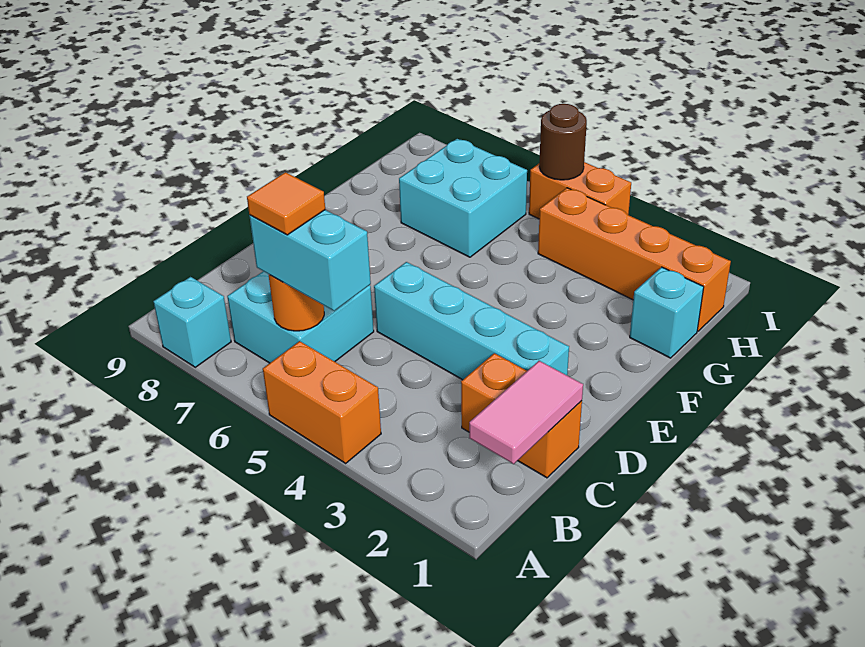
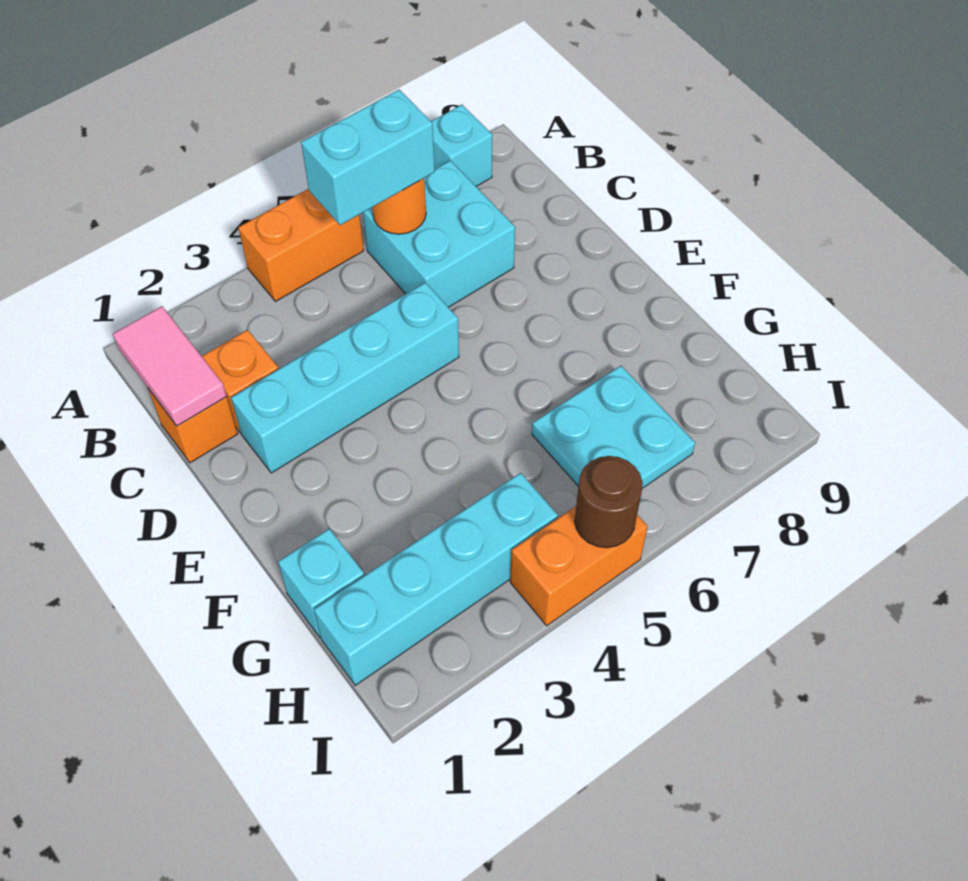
orange 1x1 tile [247,172,325,235] -> none
cyan 2x2 brick [399,139,527,257] -> cyan 2x2 plate [532,366,695,488]
orange 1x4 brick [538,188,731,331] -> cyan 1x4 brick [314,473,558,685]

